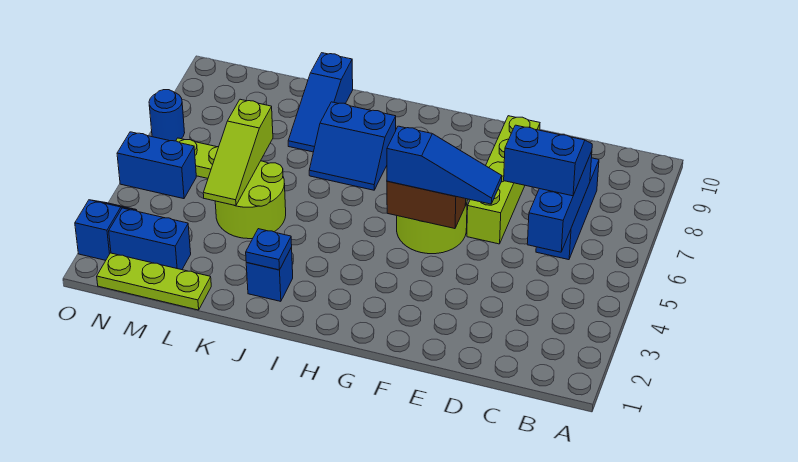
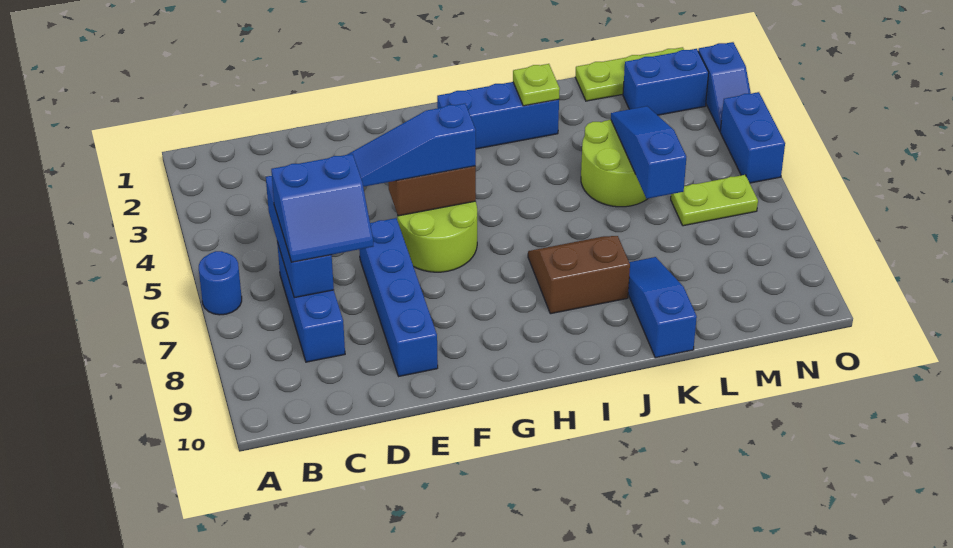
lime 1x4 brick [467,116,540,244] -> blue 1x4 brick [359,218,438,376]
blue 2x2 slope [309,102,396,190] -> brown 2x2 slope [528,236,630,314]
blue 1x1 brick [246,247,293,301] -> blue 1x3 brick [437,82,559,149]
blue 1x1 plate [246,229,292,270] -> lime 1x1 plate [513,64,560,106]
lime 1x3 slope [203,99,273,206] -> blue 1x3 slope [611,106,686,199]
blue 1x2 brick [117,132,196,199] -> blue 1x2 brick turned to [720,92,785,183]
blue 1x1 round brick [149,90,185,141] -> blue 1x1 round brick moved to [199,251,242,315]

